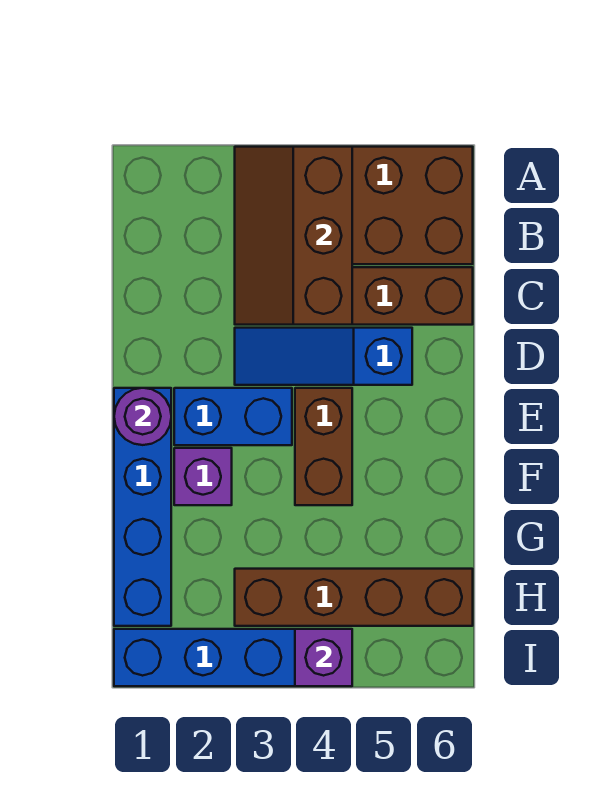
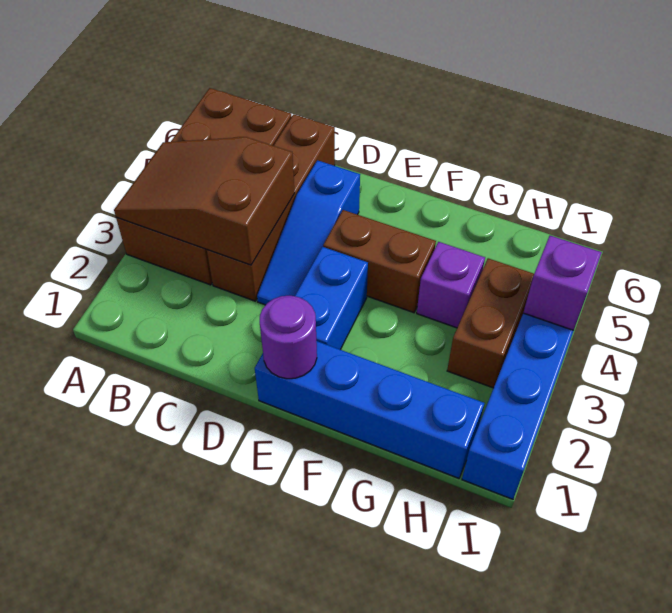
brown 2x3 slope [235,147,352,325] -> brown 2x3 slope turned to [114,137,295,265]
purple 1x1 brick [174,448,232,505] -> purple 1x1 brick moved to [417,242,485,328]
brown 1x4 brick [235,569,473,626] -> brown 1x2 brick [447,258,534,388]

